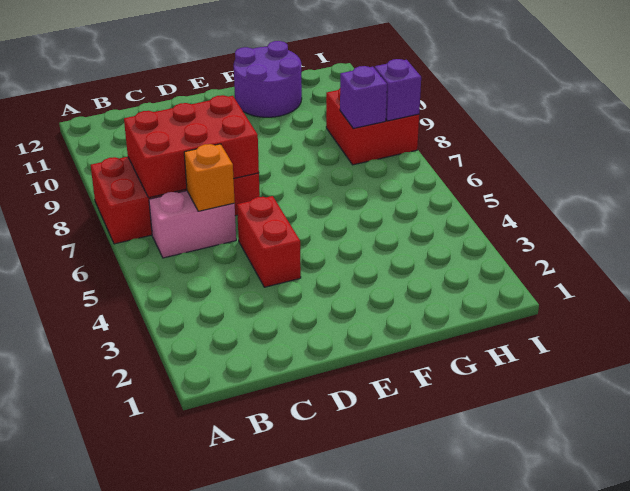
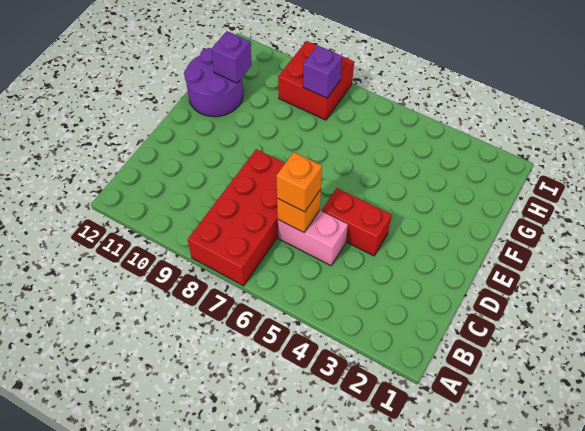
pink 1x2 brick [149,191,236,258] -> pink 1x2 brick turned to [278,210,348,266]
red 2x3 brick [124,95,259,198] -> none
none -> orange 1x1 brick [276,152,322,212]
purple 1x1 brick [375,59,421,121] -> purple 1x1 brick moved to [211,31,252,83]

